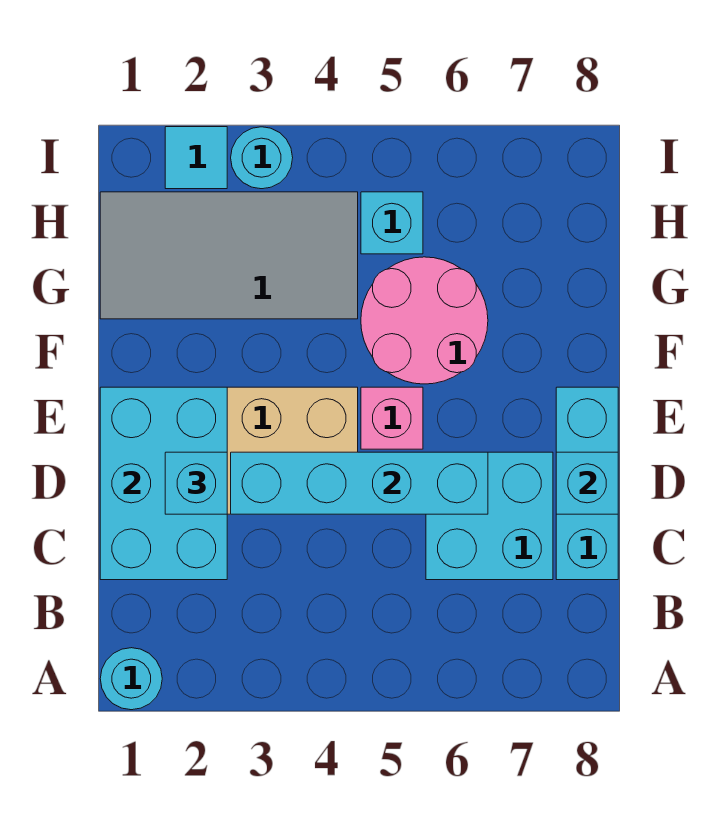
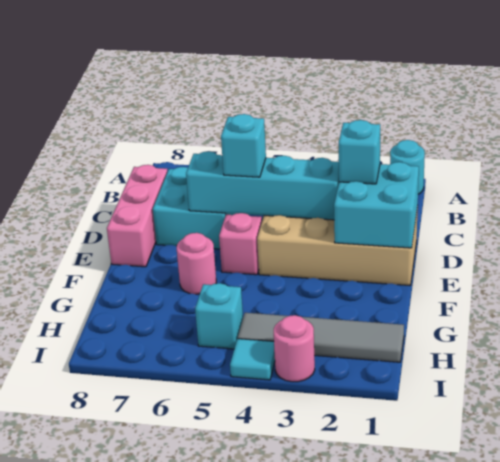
cyan 2x3 brick [100,387,227,580] -> cyan 2x2 brick [334,162,419,248]
cyan 1x3 brick [556,387,618,580] -> pink 1x3 brick [107,165,167,267]
cyan 1x1 brick [556,452,618,514] -> cyan 1x1 brick moved to [221,114,266,177]
pink 2x2 round brick [361,257,488,384] -> pink 1x1 round brick [177,233,216,294]
grey 2x4 tile [100,192,358,319] -> grey 1x4 tile [238,313,404,362]
cyan 1x1 tile [165,127,227,189] -> cyan 1x1 tile moved to [230,339,275,380]
cyan 1x1 round brick [231,127,293,189] -> pink 1x1 round brick [274,315,315,382]

